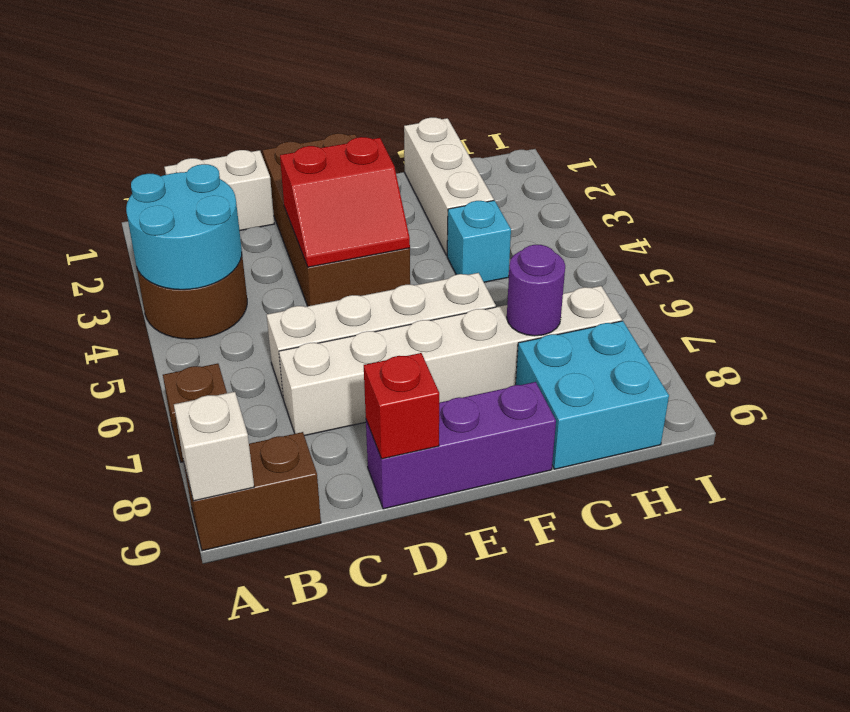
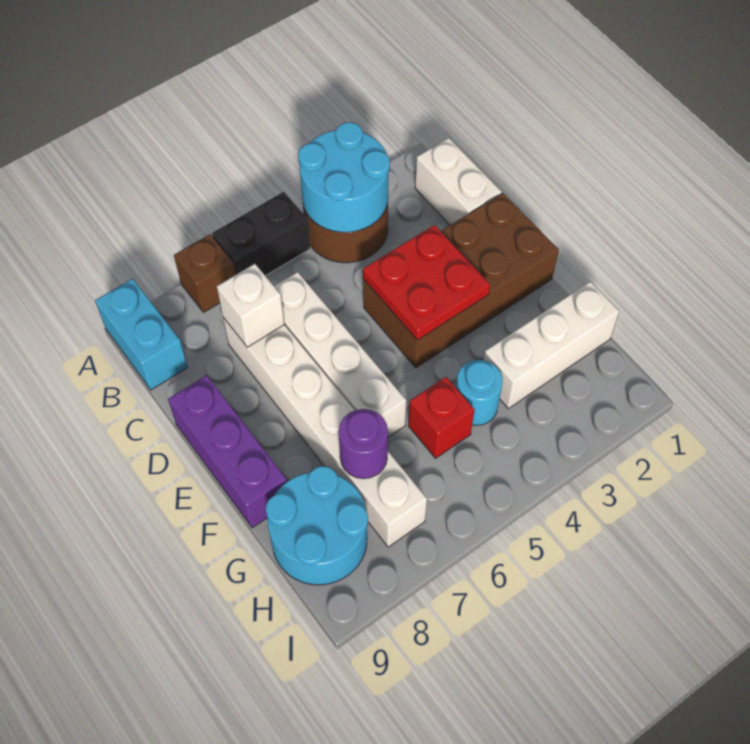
none -> black 1x2 brick [212,192,310,276]
brown 1x2 brick [184,432,321,551] -> cyan 1x2 brick [95,279,188,390]
white 1x1 brick [174,392,254,501] -> white 1x1 brick moved to [217,264,284,347]
red 2x2 slope [280,137,410,267] -> red 2x2 plate [363,225,490,340]
red 1x1 brick [364,353,439,459] -> red 1x1 brick moved to [408,377,475,458]
cyan 1x1 brick [447,200,511,282] -> cyan 1x1 round brick [456,360,503,425]
cyan 2x2 brick [516,321,669,469] -> cyan 2x2 round brick [266,466,368,585]

